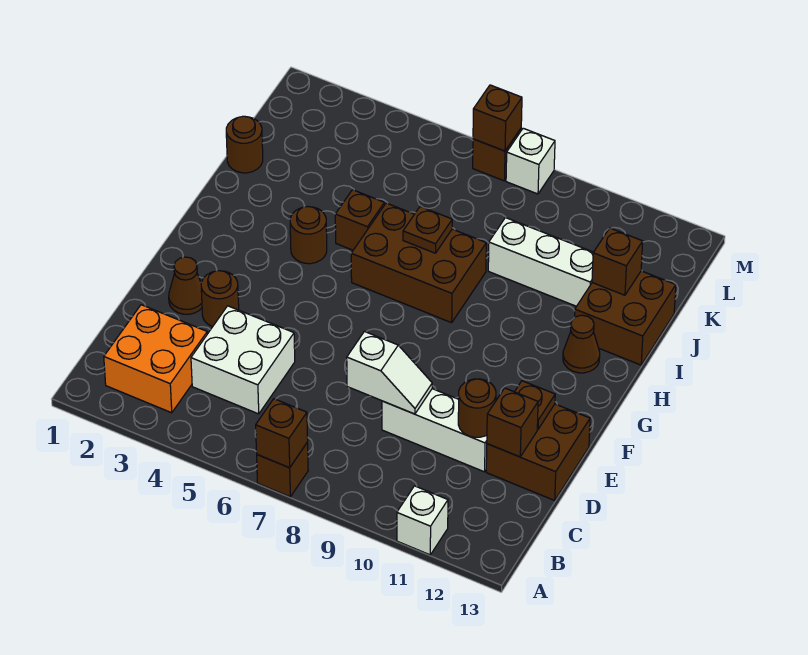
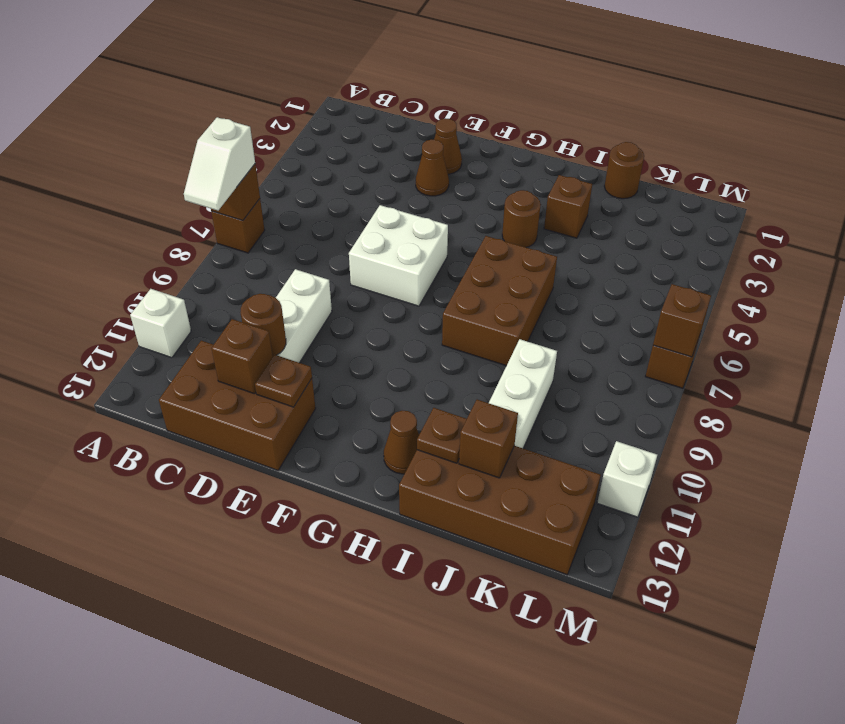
orange 2x2 brick [104,305,207,413] -> none
white 2x2 brick [191,306,295,414] -> white 2x2 brick moved to [349,205,448,306]
white 1x2 slope [347,332,432,414] -> white 1x2 slope moved to [184,117,255,210]
brown 2x2 brick [486,404,590,500] -> brown 2x3 brick [159,341,316,470]
brown 1x1 round brick [201,271,239,327] -> brown 1x1 cone [416,139,449,196]
brown 1x1 brick [335,190,384,250] -> brown 1x1 brick moved to [544,175,592,238]
brown 1x1 plate [403,207,452,253] -> brown 1x1 plate moved to [417,408,467,463]
brown 2x2 brick [575,271,676,365] -> brown 2x4 brick [399,446,601,575]
white 1x1 brick [506,128,555,194] -> white 1x1 brick moved to [597,441,657,517]

